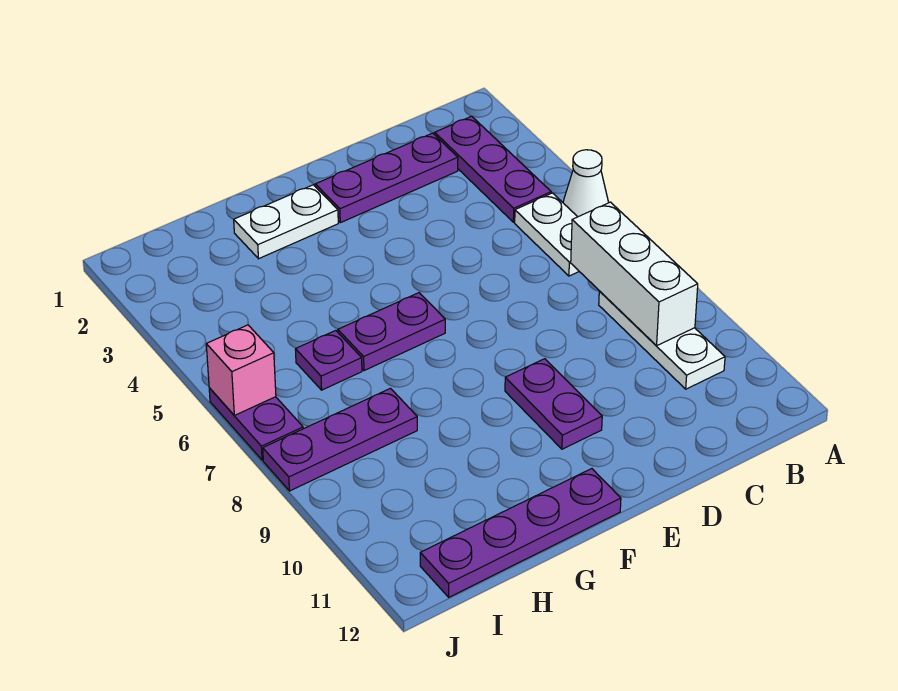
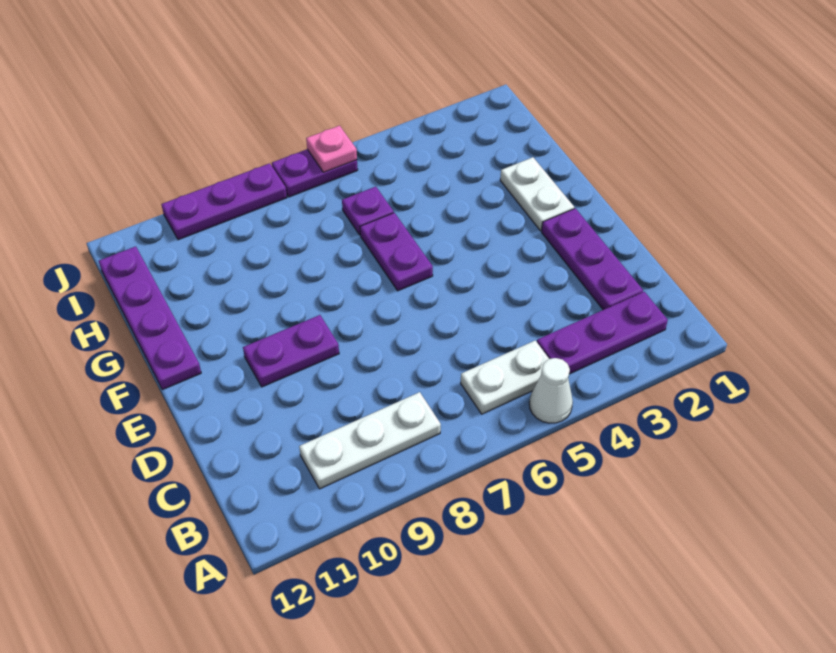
white 1x3 brick [571,202,698,346] -> none
purple 1x3 plate [263,388,417,491] -> purple 1x3 plate turned to [161,163,287,240]
pink 1x1 brick [206,325,276,415] -> pink 1x1 plate [306,126,357,172]

